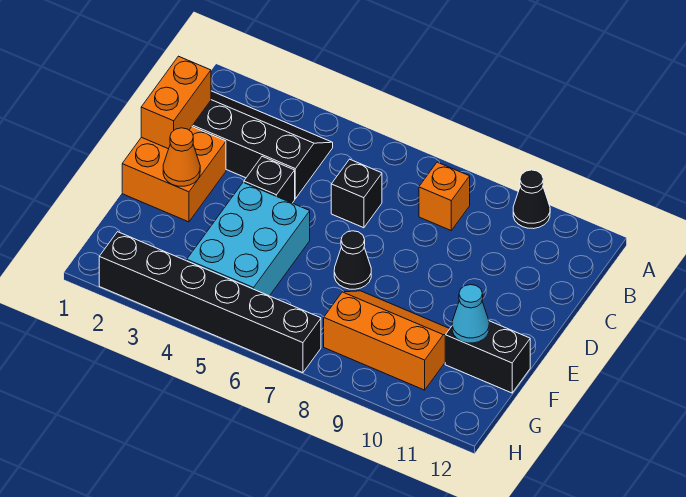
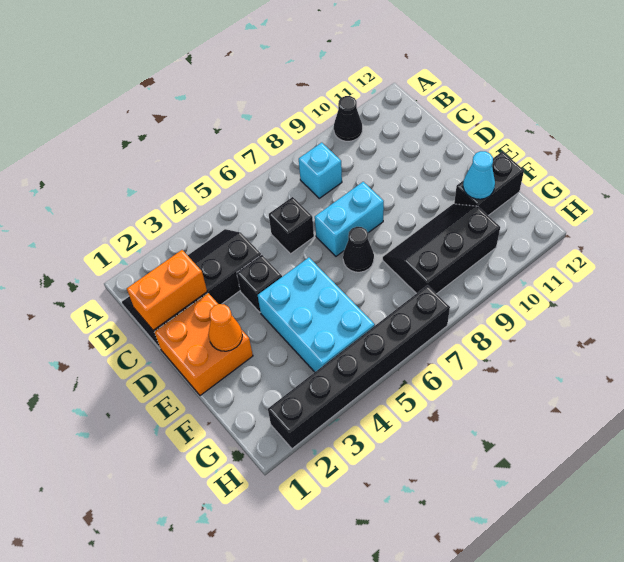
orange 1x1 brick [419,162,470,230] -> cyan 1x1 brick [299,143,342,198]
orange 1x2 brick [141,56,211,149] -> orange 1x2 brick turned to [127,250,207,330]
none -> cyan 1x2 brick [315,182,384,256]
orange 2x3 slope [324,291,449,390] -> black 2x3 slope [383,204,500,294]

